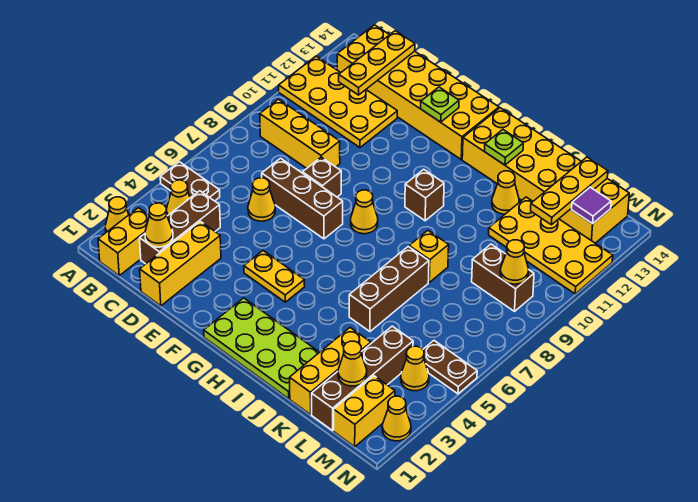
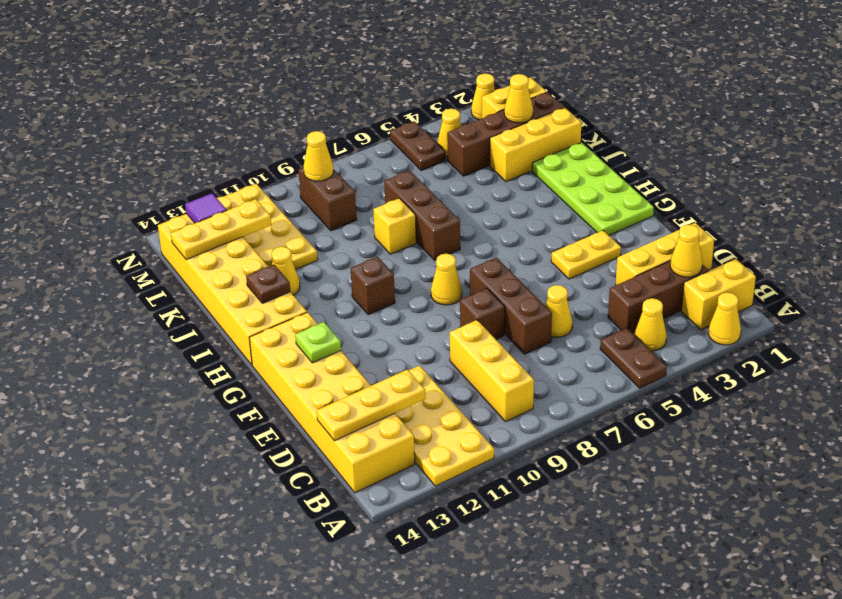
yellow 1x2 plate [244,251,305,302] -> yellow 1x2 plate turned to [551,230,621,279]
lime 1x1 plate [485,130,523,165] -> brown 1x1 plate [246,265,290,303]
brown 1x3 brick [349,246,429,331] -> brown 1x3 brick turned to [384,171,460,260]

